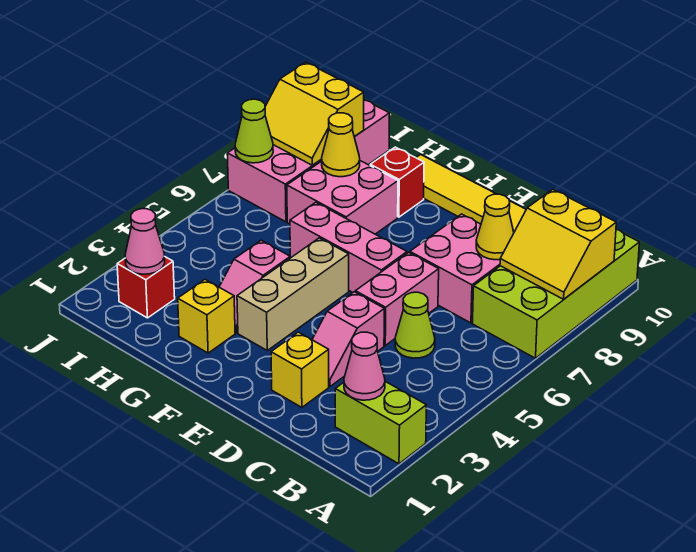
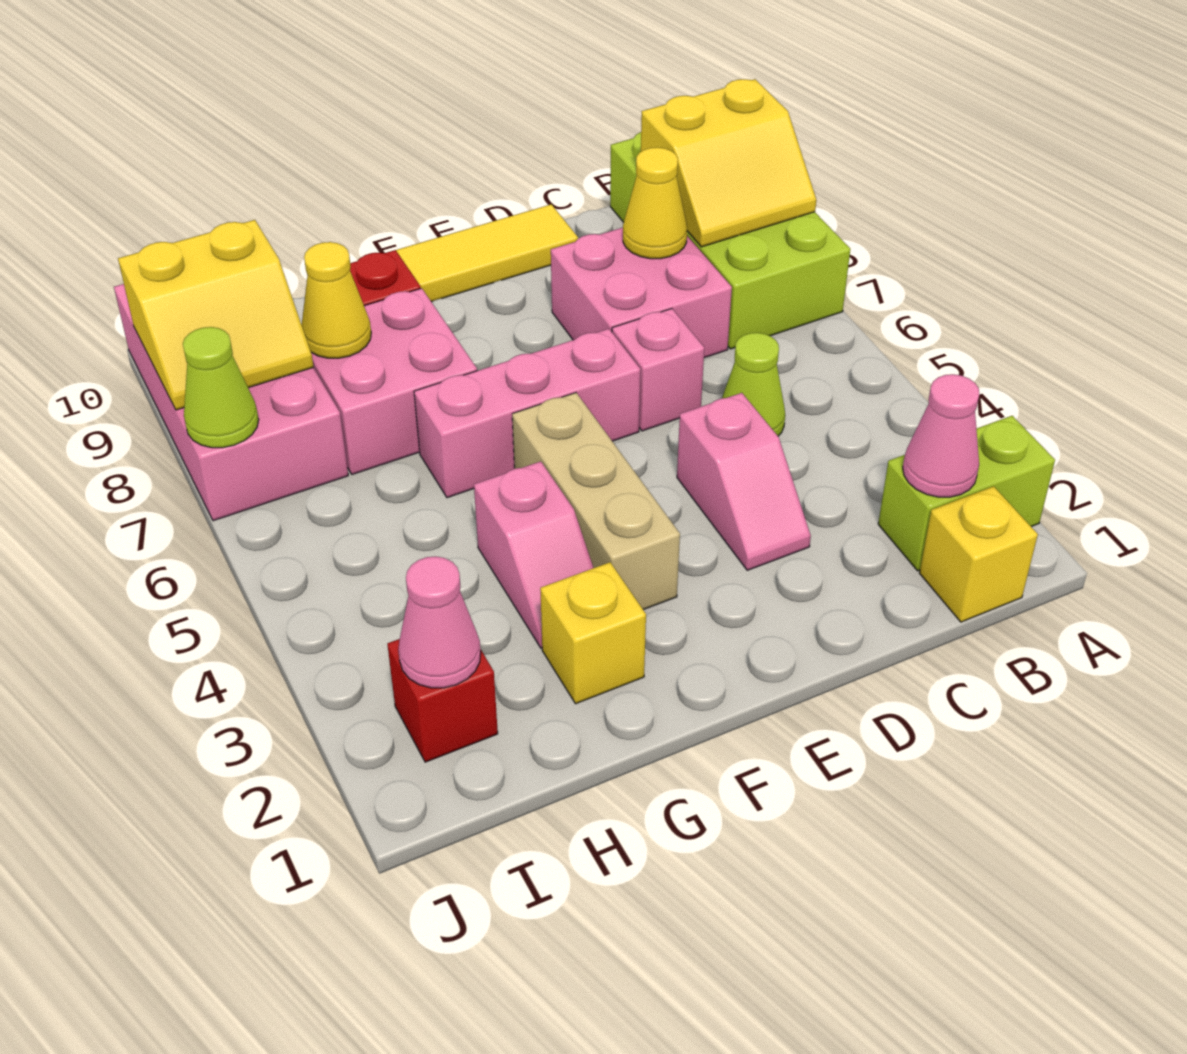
yellow 1x1 brick [271,332,329,407] -> yellow 1x1 brick moved to [920,486,1038,622]
pink 1x2 brick [356,252,439,345] -> pink 1x1 brick [612,309,704,431]

